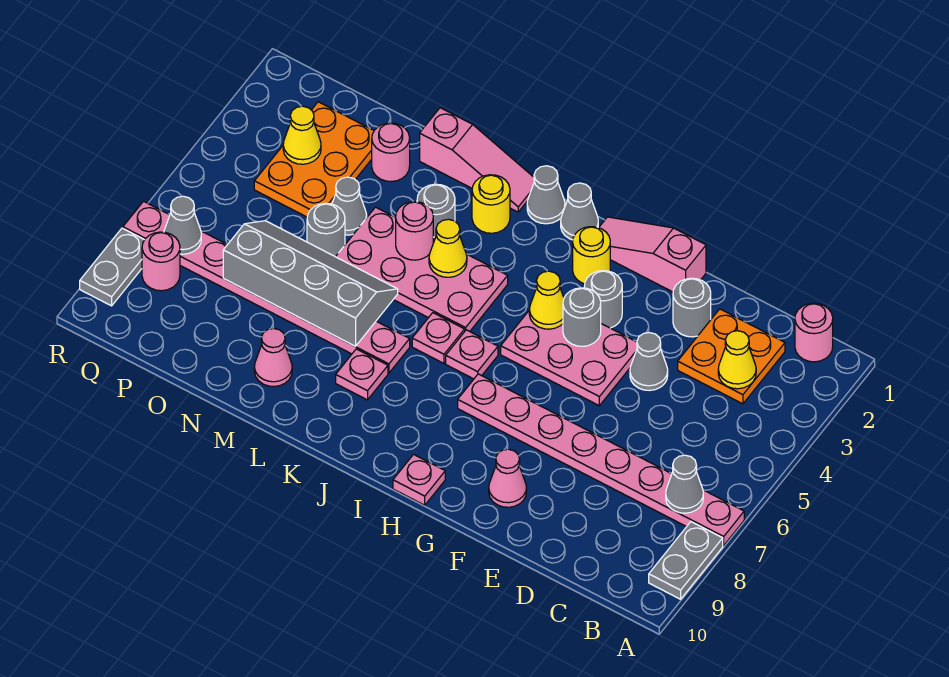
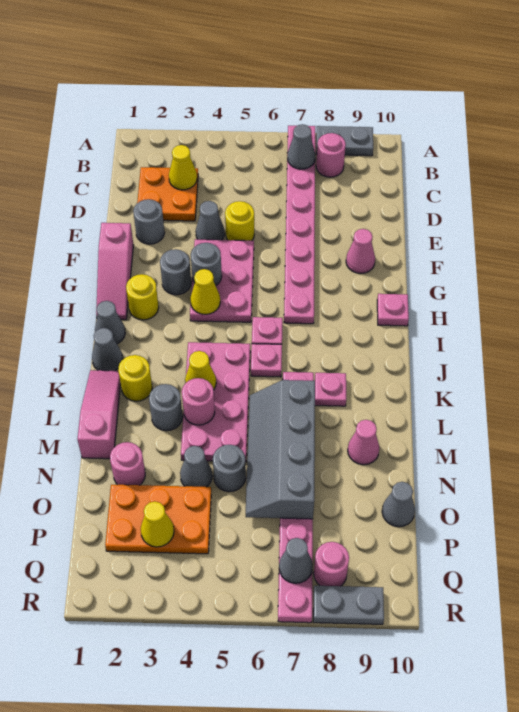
pink 1x1 round brick [795,303,833,362] -> pink 1x1 round brick moved to [316,133,346,177]
none -> yellow 1x1 round brick [225,201,254,241]
none -> grey 1x1 cone [382,482,415,527]

